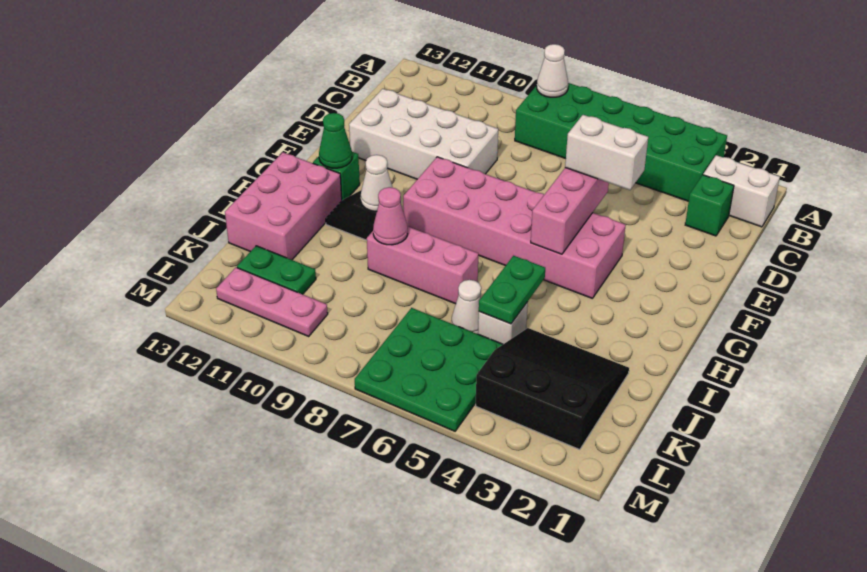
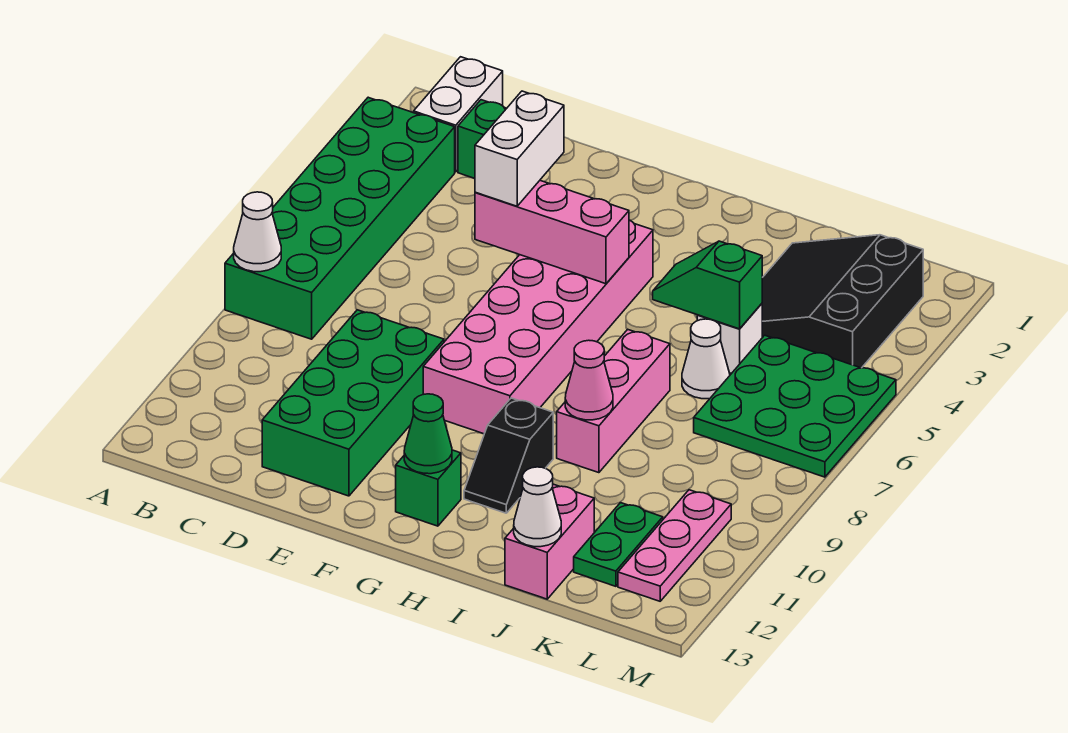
white 2x4 brick [349,89,498,179] -> green 2x4 brick [262,310,444,496]
white 1x1 cone [361,155,393,211] -> white 1x1 cone moved to [514,467,561,547]
pink 2x3 brick [225,152,342,260] -> pink 1x2 brick [505,484,594,599]
green 1x2 plate [479,256,545,324] -> green 1x2 slope [653,241,762,329]

